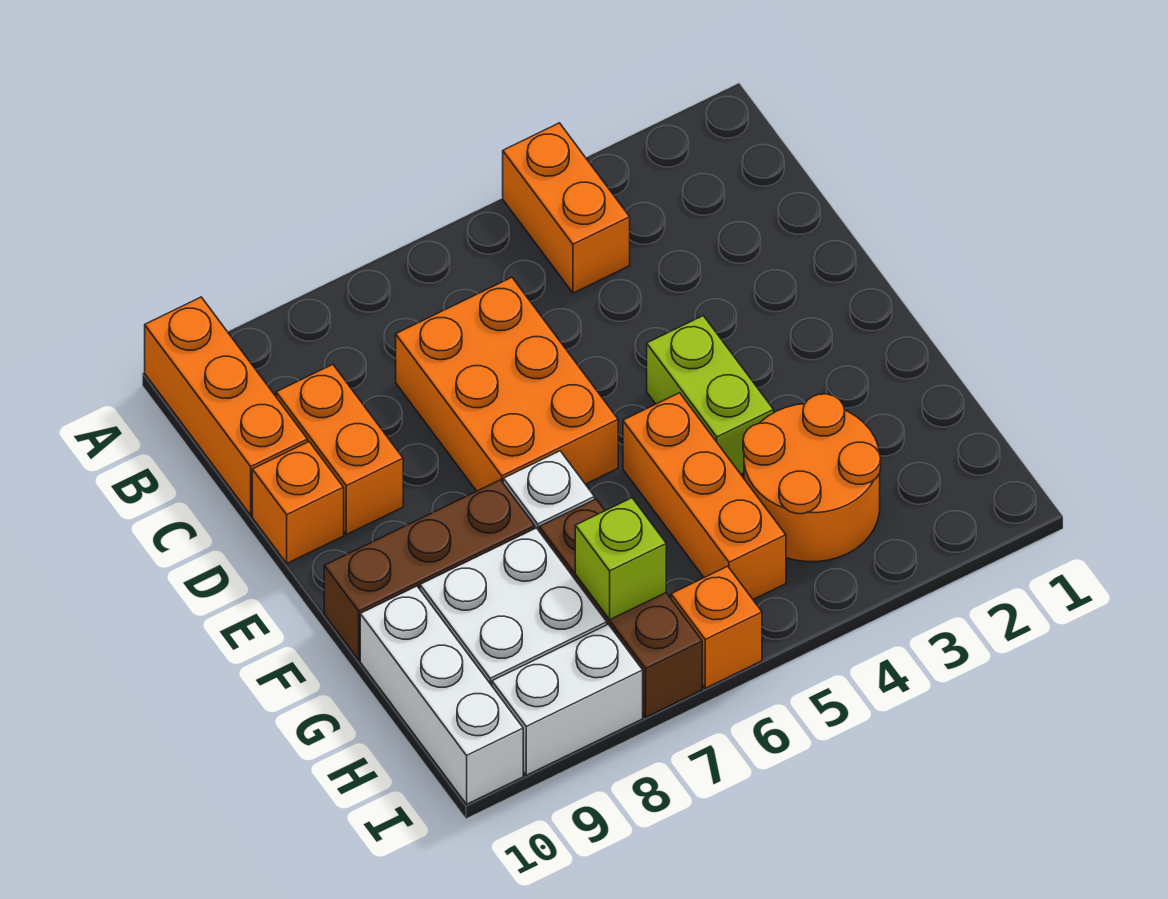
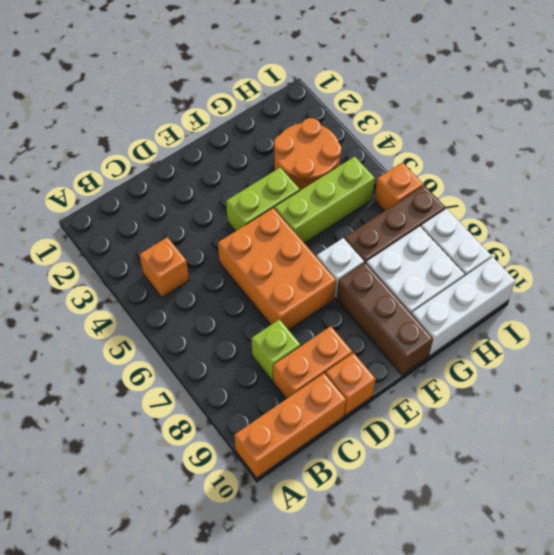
orange 1x2 brick [503,123,630,293] -> orange 1x1 brick [140,237,189,298]
orange 2x3 brick [396,277,618,491] -> orange 2x3 brick turned to [218,208,336,330]
orange 1x3 brick [623,393,786,599] -> lime 1x3 brick [275,157,375,243]
lime 1x1 brick [575,498,666,620] -> lime 1x1 brick moved to [251,320,301,381]

